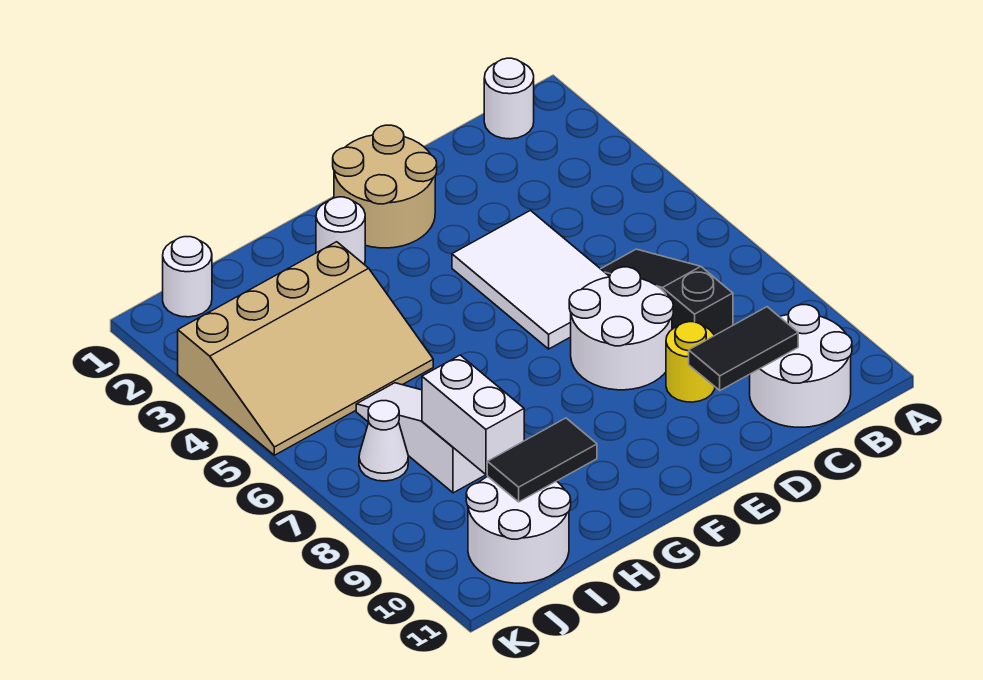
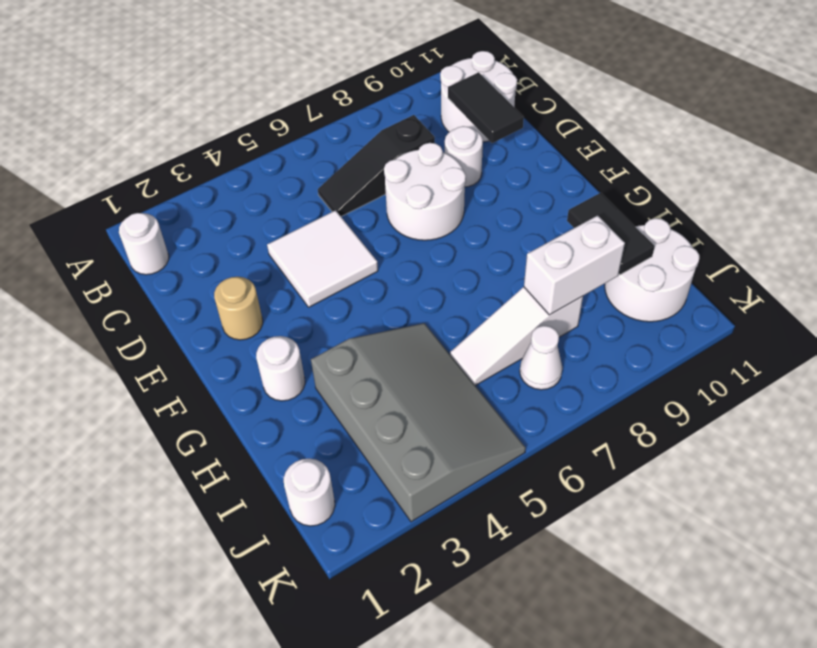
white 2x3 tile [452,210,610,349] -> white 2x2 tile [267,210,378,307]
yellow 1x1 round brick [666,322,715,402] -> white 1x1 round brick [445,126,483,187]
tan 2x2 round brick [333,125,437,248] -> tan 1x1 round brick [214,277,263,340]
tan 3x4 slope [178,242,433,455] -> grey 3x4 slope [311,323,526,522]

